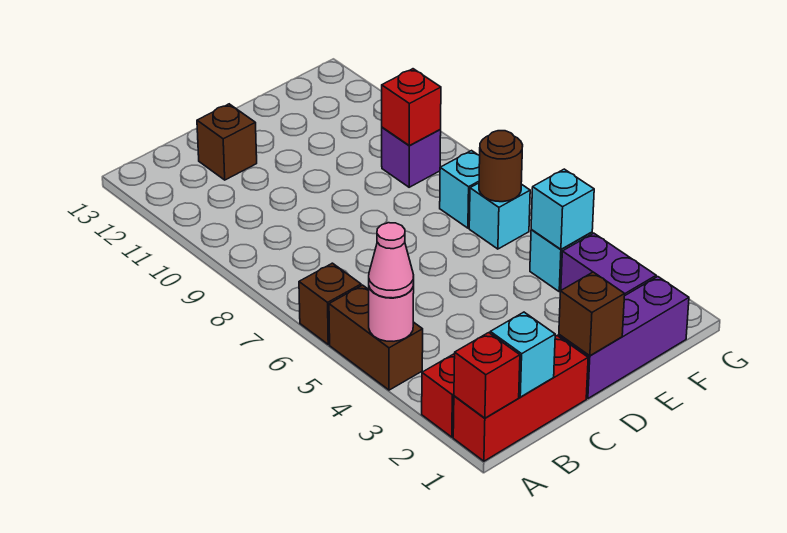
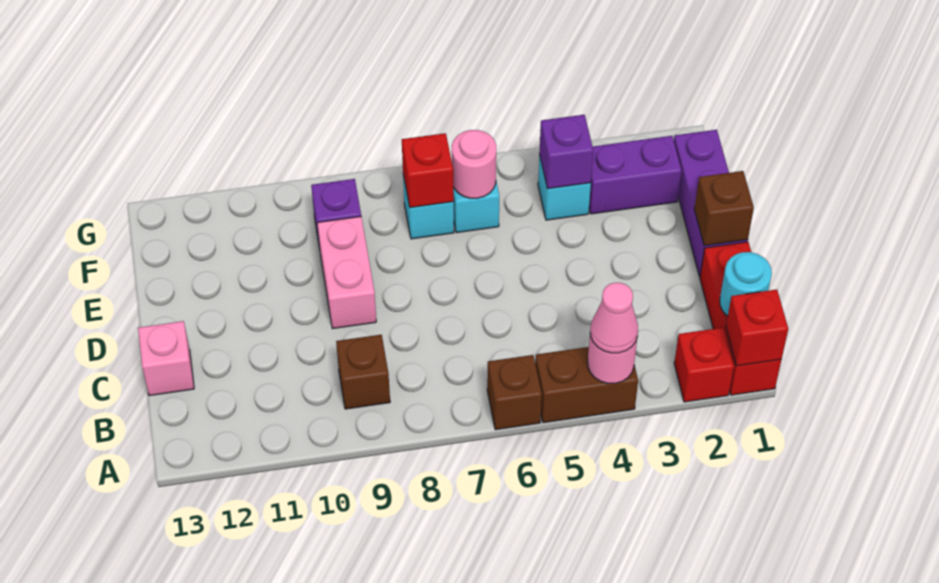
cyan 1x1 brick [490,312,555,397] -> cyan 1x1 round brick [720,252,772,316]
brown 1x1 brick [197,104,257,180] -> brown 1x1 brick moved to [336,335,390,409]
none -> pink 1x1 brick [138,321,194,396]
none -> pink 1x2 brick [317,217,376,329]
cyan 1x1 brick [531,169,594,249] -> purple 1x1 brick [539,115,593,189]
brown 1x1 round brick [479,131,523,202] -> pink 1x1 round brick [452,130,496,198]
red 1x1 brick [382,69,441,146] -> red 1x1 brick moved to [402,133,454,208]

